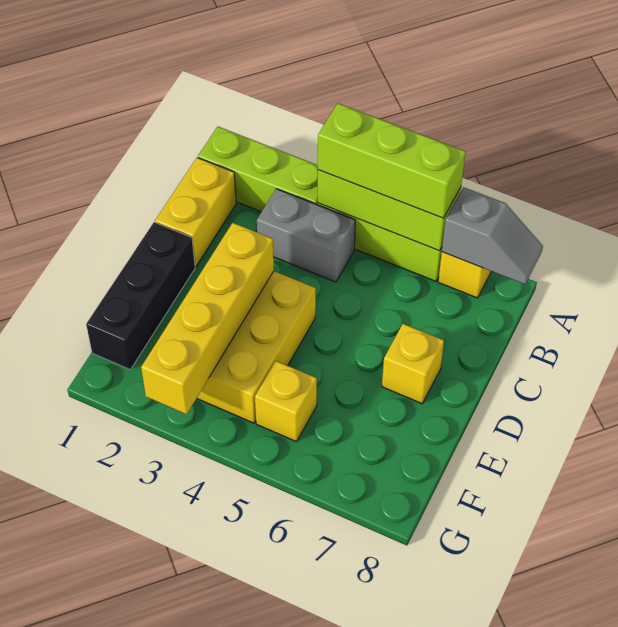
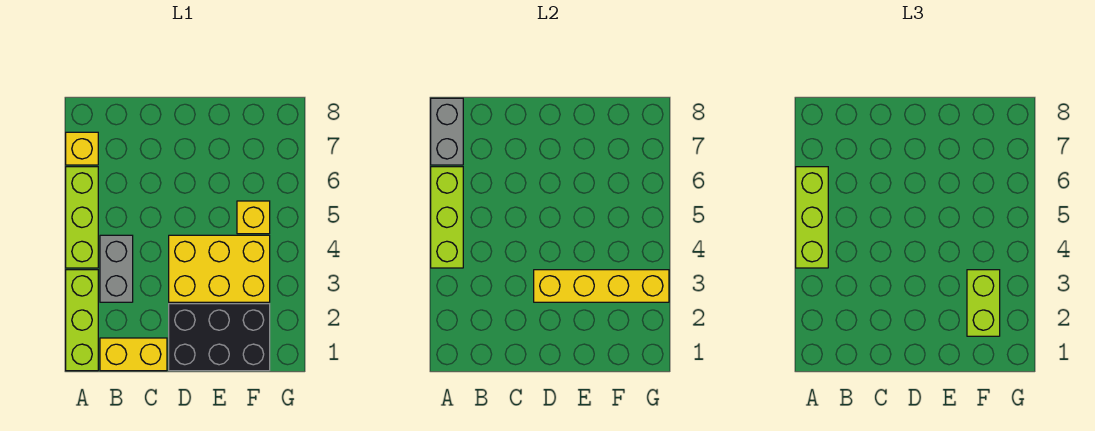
grey 1x2 slope [442,187,543,284] -> grey 1x2 brick [431,98,463,165]
black 1x3 brick [86,222,195,369] -> black 2x3 brick [169,304,270,371]
yellow 1x1 brick [382,324,444,404] -> none
none -> lime 1x2 brick [967,270,1000,336]

